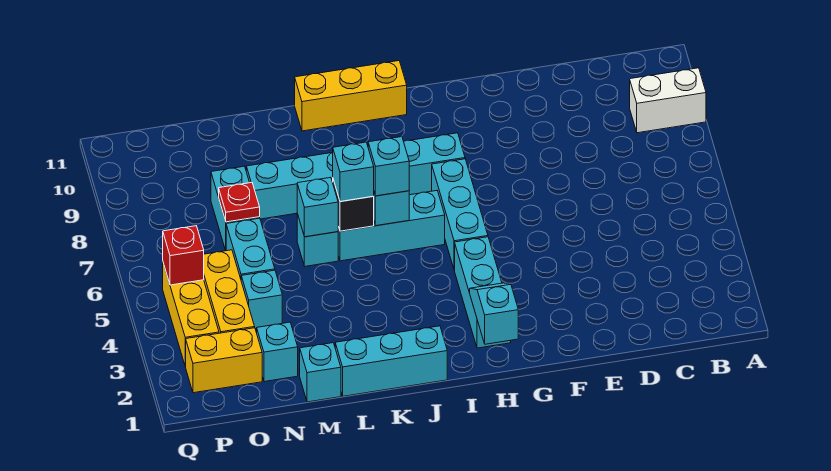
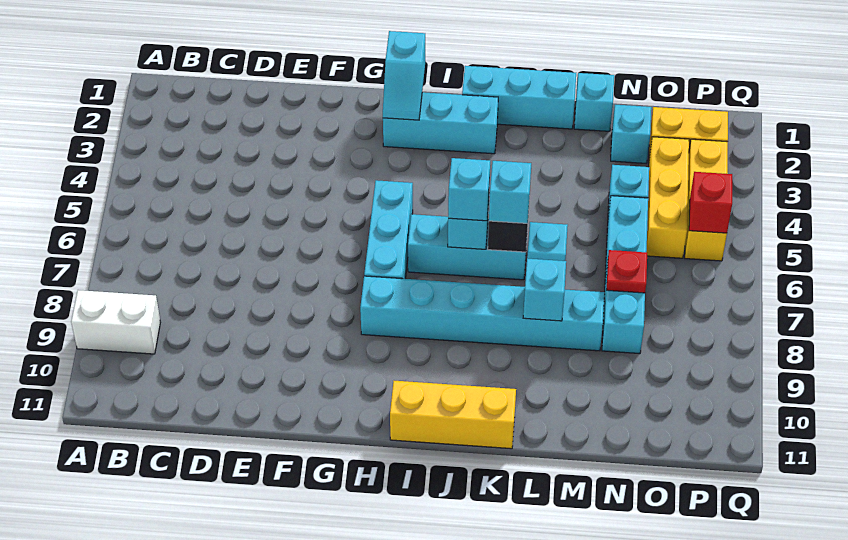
cyan 1x3 brick [455,237,511,348] -> cyan 1x3 brick turned to [383,92,498,154]
cyan 1x1 brick [297,177,338,237] -> cyan 1x1 brick moved to [523,258,566,321]

